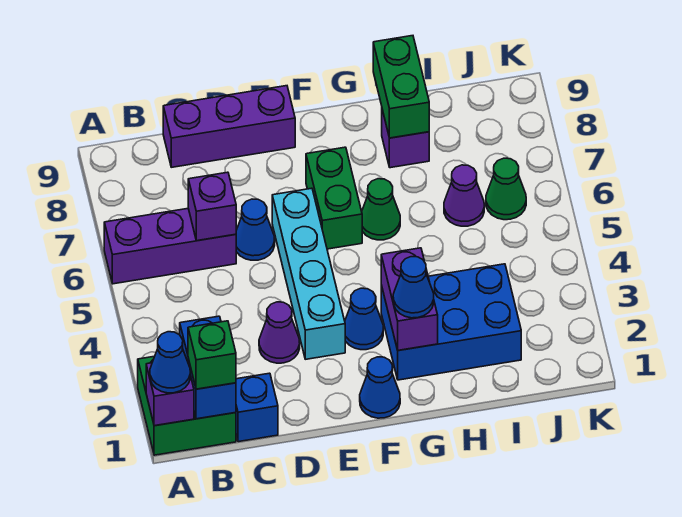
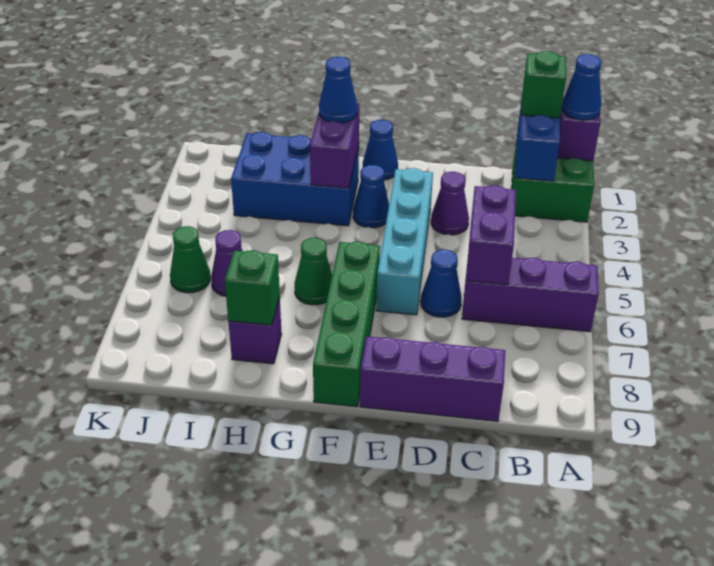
blue 1x1 brick [236,373,278,442] -> none
purple 1x1 brick [188,172,236,241] -> purple 1x2 brick [466,185,516,285]
green 1x2 brick [306,147,362,249] -> green 1x4 brick [313,242,380,407]
green 1x2 brick [373,36,429,138] -> green 1x1 brick [225,250,280,325]

